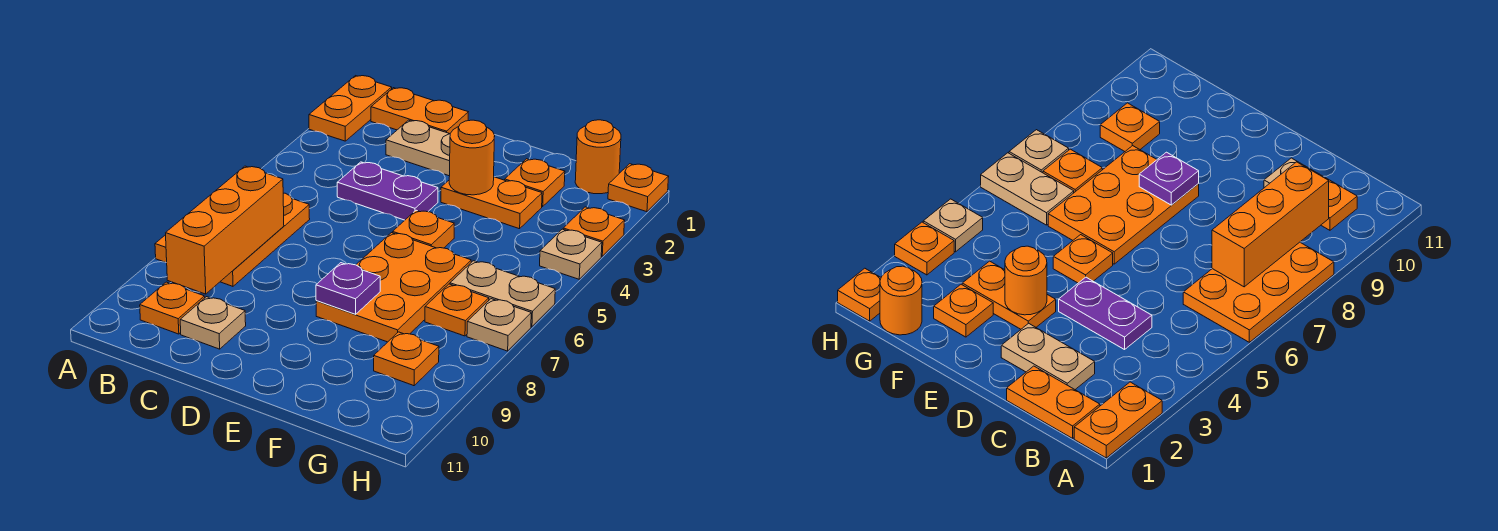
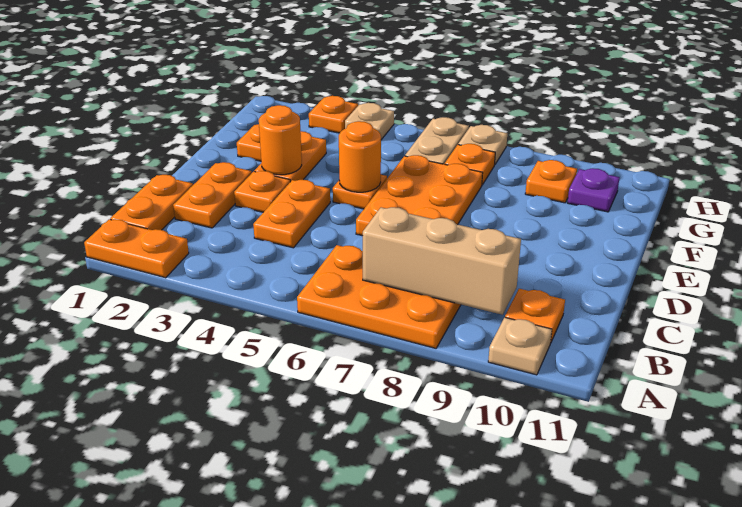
orange 1x3 brick [166,166,284,294] -> tan 1x3 brick [363,207,521,315]
tan 1x2 plate [386,120,450,176] -> orange 1x2 plate [173,162,252,228]
purple 1x2 plate [337,162,438,220] -> orange 1x2 plate [253,180,330,248]
tan 1x1 plate [180,297,246,349] -> tan 1x1 plate moved to [488,317,552,375]
orange 2x3 plate [316,233,471,342] -> orange 2x3 plate turned to [356,155,483,236]
purple 1x1 plate [316,263,380,314] -> purple 1x1 plate moved to [568,168,620,212]
orange 1x1 round brick [575,120,621,194] -> orange 1x1 round brick moved to [339,121,381,192]
orange 1x1 plate [608,164,669,212] -> orange 1x1 plate moved to [234,171,290,212]

